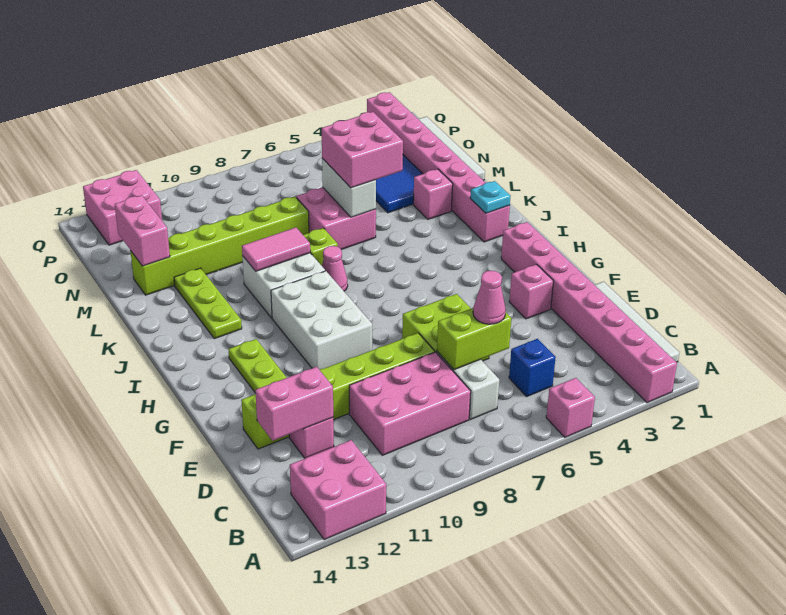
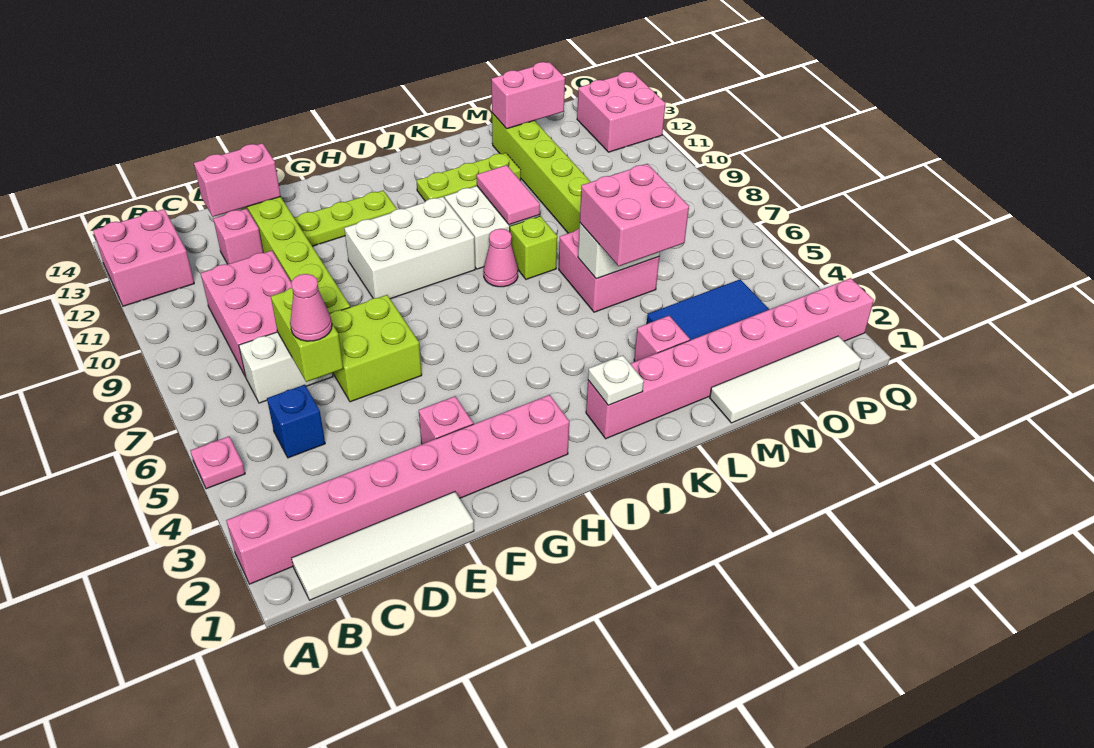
pink 1x1 brick [546,378,595,437] -> pink 1x1 plate [190,436,245,489]
pink 1x2 brick [255,367,333,441] -> pink 1x2 brick turned to [194,143,281,217]
cyan 1x1 plate [470,181,510,213] -> white 1x1 plate [588,355,644,405]

